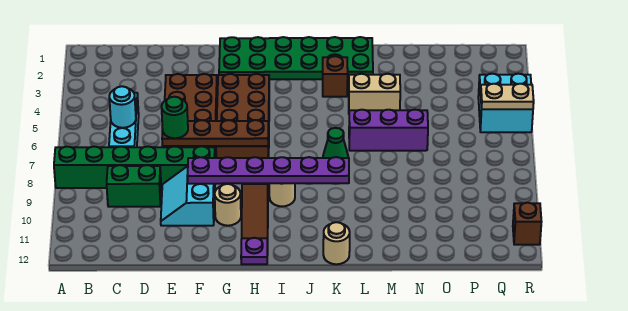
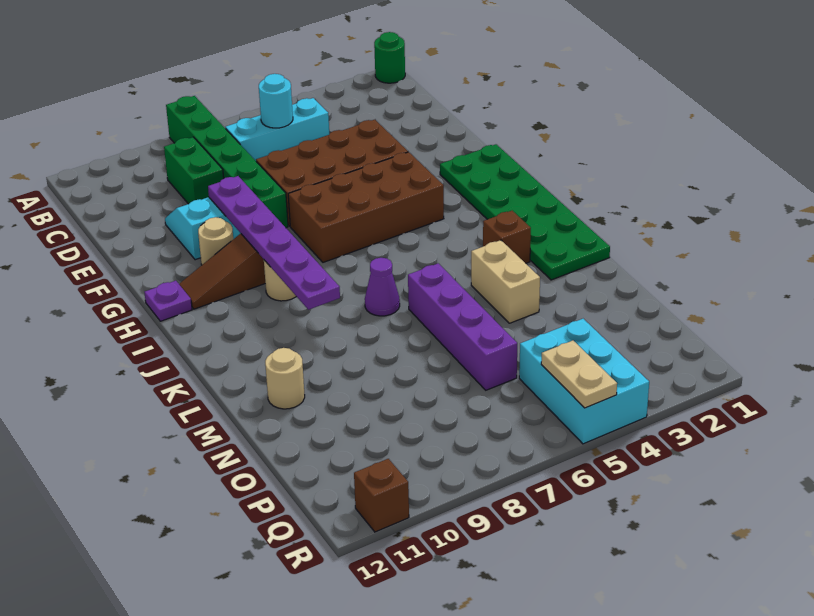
brown 1x4 plate [162,120,268,146] -> none
green 1x1 round brick [162,97,188,138] -> green 1x1 round brick moved to [374,32,405,83]
green 1x1 cone [323,128,348,158] -> purple 1x1 cone [365,258,400,316]
tan 1x1 round brick [323,222,350,264] -> tan 1x1 round brick moved to [265,348,305,409]
purple 1x3 brick [349,110,428,151] -> purple 1x4 brick [408,263,517,390]
cyan 2x2 brick [478,74,533,132] -> cyan 2x3 brick [519,319,649,444]

